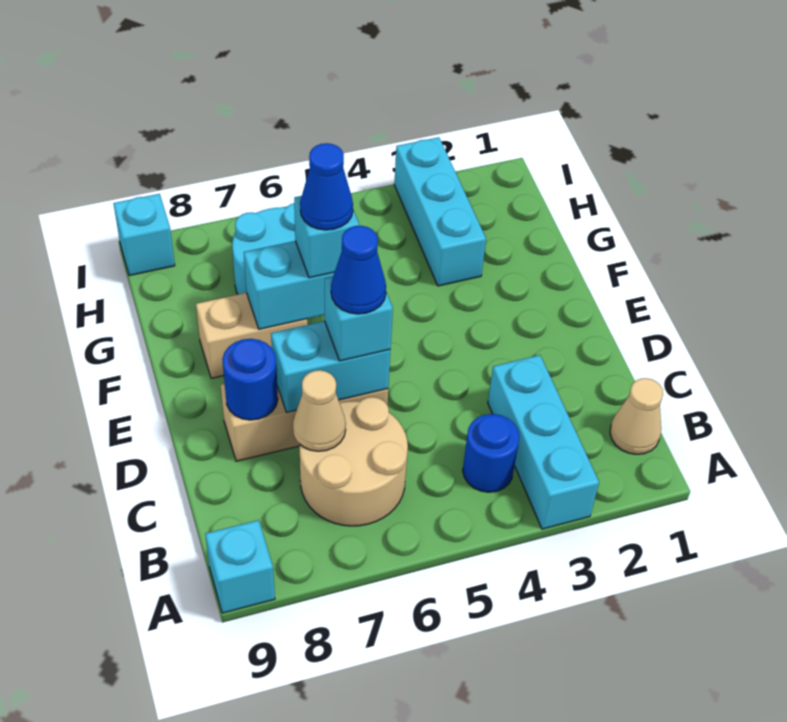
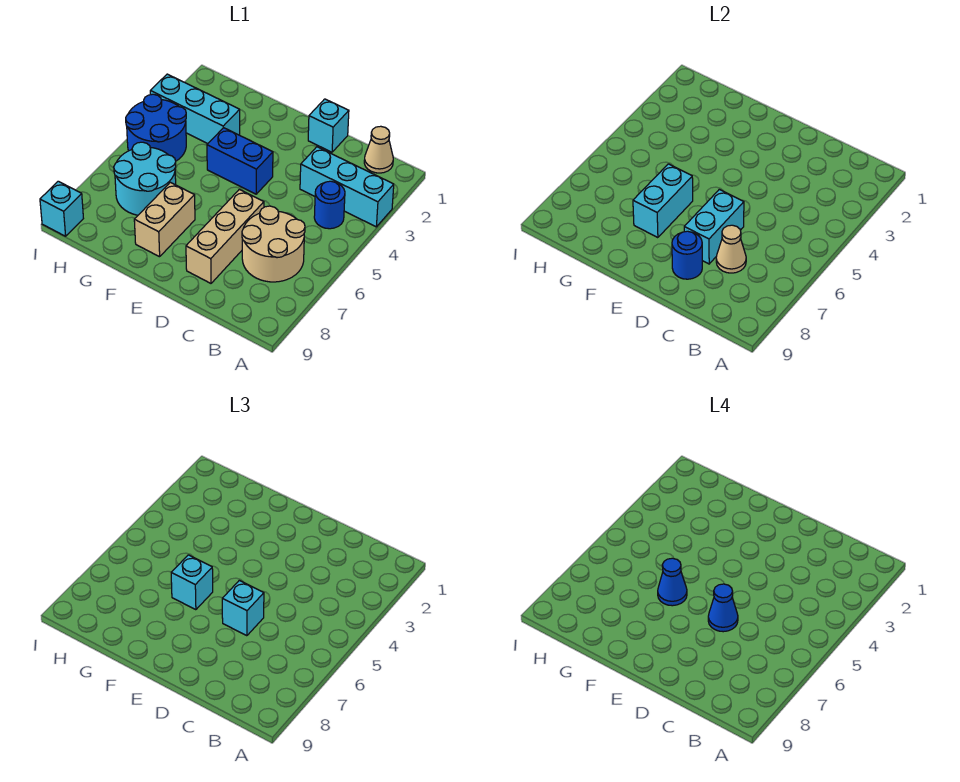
cyan 1x1 brick [205,520,275,613] -> cyan 1x1 brick moved to [308,99,349,152]
none -> blue 1x2 brick [207,128,273,194]
none -> blue 2x2 round brick [126,94,186,161]

